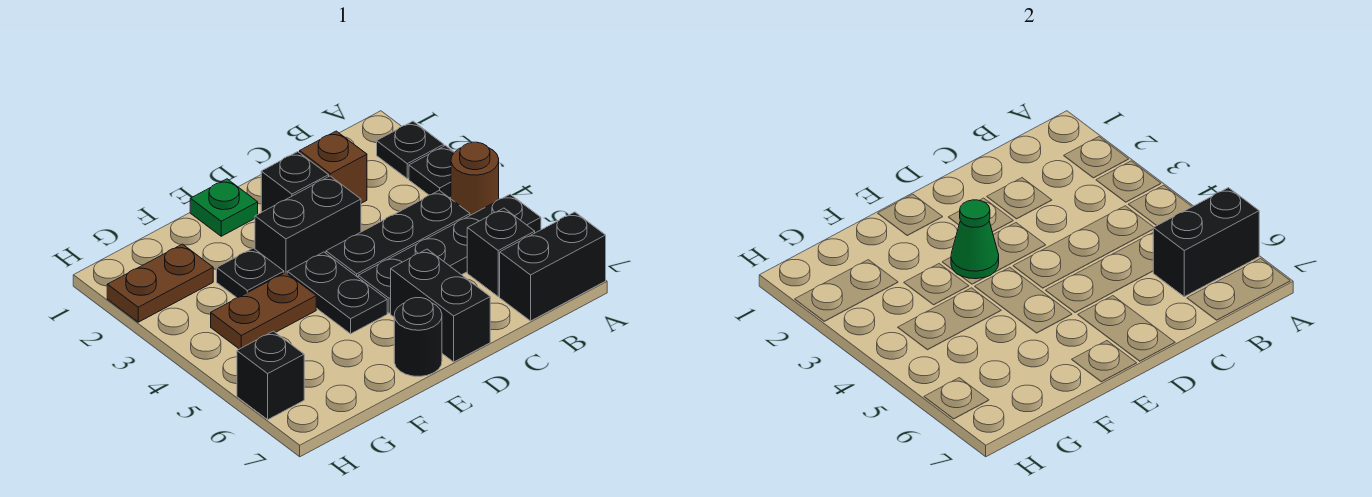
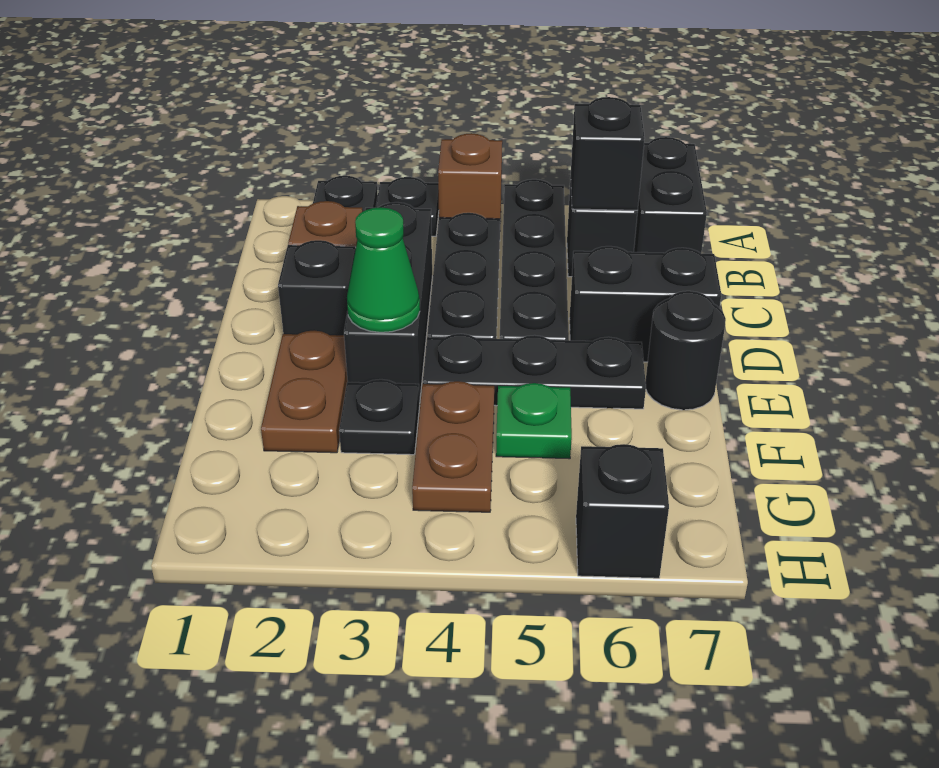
brown 1x1 round brick [451,142,499,215] -> brown 1x1 brick [438,133,502,222]
black 1x2 brick [1153,188,1259,297] -> black 1x1 brick [571,97,645,210]
black 1x2 brick [255,176,361,273] -> black 1x3 brick [344,202,432,403]
green 1x1 plate [190,179,258,236] -> green 1x1 plate moved to [496,383,572,459]
black 1x2 plate [287,252,387,334] -> black 1x3 plate [423,334,646,409]
brown 1x2 plate [107,244,213,322] -> brown 1x2 plate moved to [261,330,348,453]

